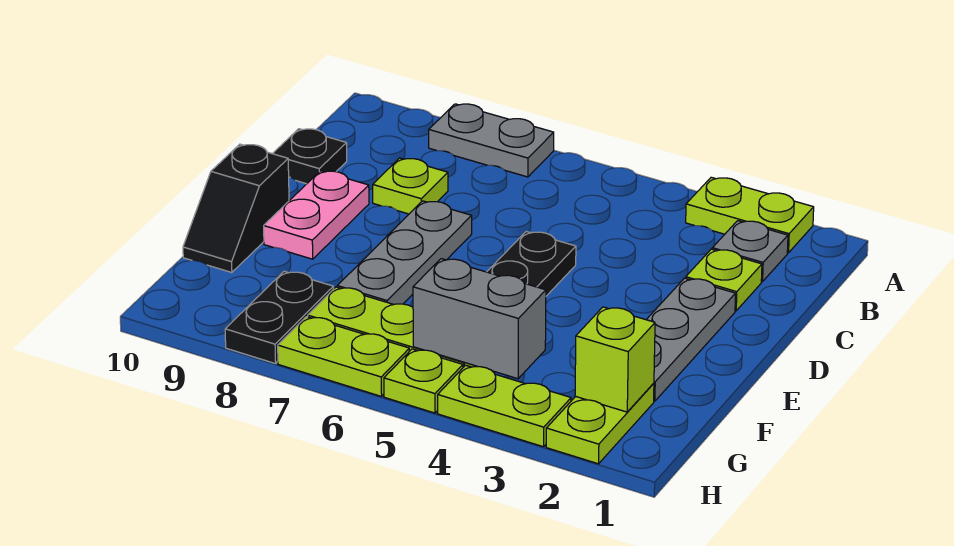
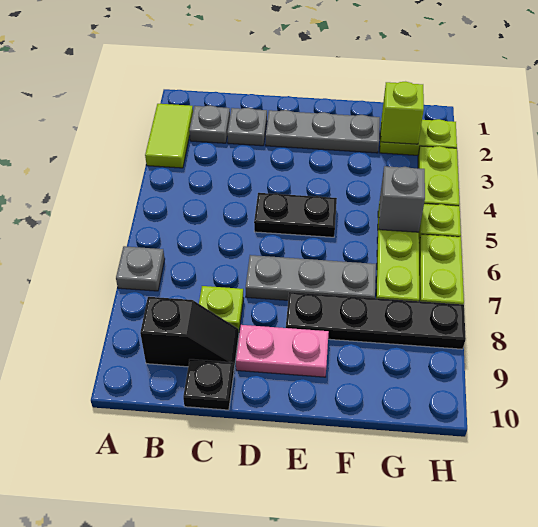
lime 1x2 plate [686,177,814,253] -> lime 1x2 tile [145,104,193,168]
grey 1x2 plate [429,104,554,177] -> grey 1x1 plate [116,246,165,291]
lime 1x1 plate [686,249,762,311] -> grey 1x1 plate [227,108,267,146]
black 1x2 slope [183,144,289,273] -> black 1x2 slope moved to [140,297,239,368]
grey 1x2 brick [413,259,546,379] -> grey 1x1 brick [379,166,425,232]
black 1x2 plate [225,271,334,364] -> black 1x4 plate [286,292,466,349]

